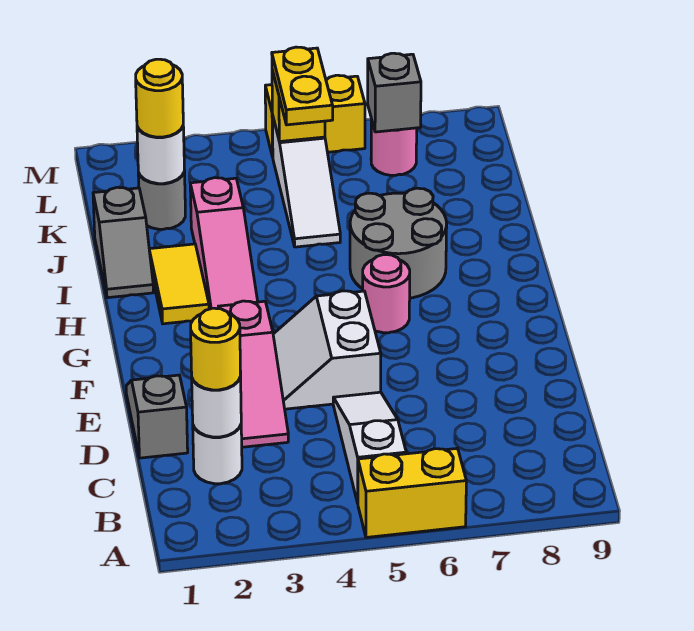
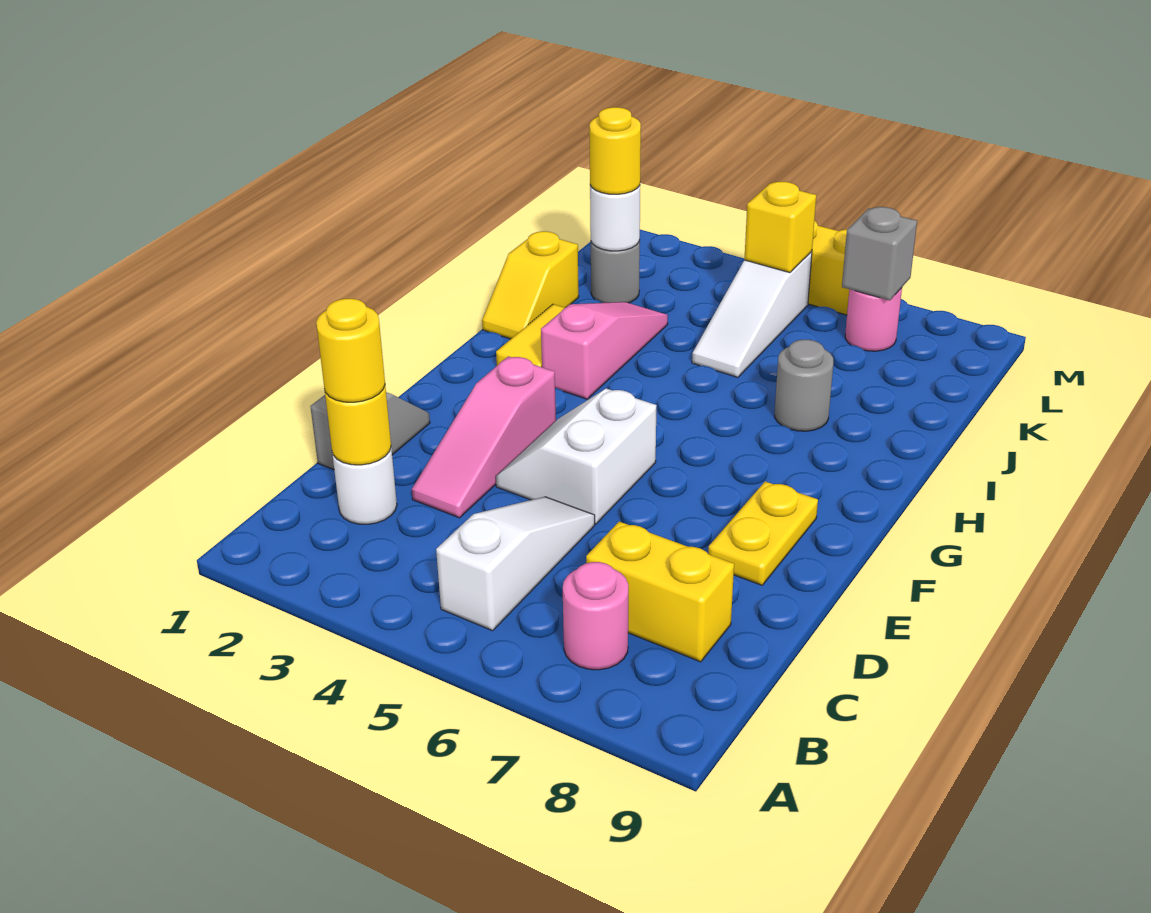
yellow 1x2 brick [358,448,466,537] -> yellow 1x2 brick moved to [586,522,734,662]
white 1x1 round brick [192,373,241,437] -> yellow 1x1 round brick [324,386,391,465]
pink 1x1 round brick [363,255,410,333] -> pink 1x1 round brick moved to [563,562,628,670]
pink 1x3 slope [190,178,258,309] -> pink 1x3 slope turned to [541,302,668,399]
grey 2x2 round brick [350,188,447,298] -> grey 1x1 round brick [775,340,833,431]
grey 1x2 slope [93,187,153,298] -> yellow 1x2 slope [482,231,579,339]
yellow 1x2 plate [272,47,333,125] -> yellow 1x2 plate moved to [708,481,818,585]

